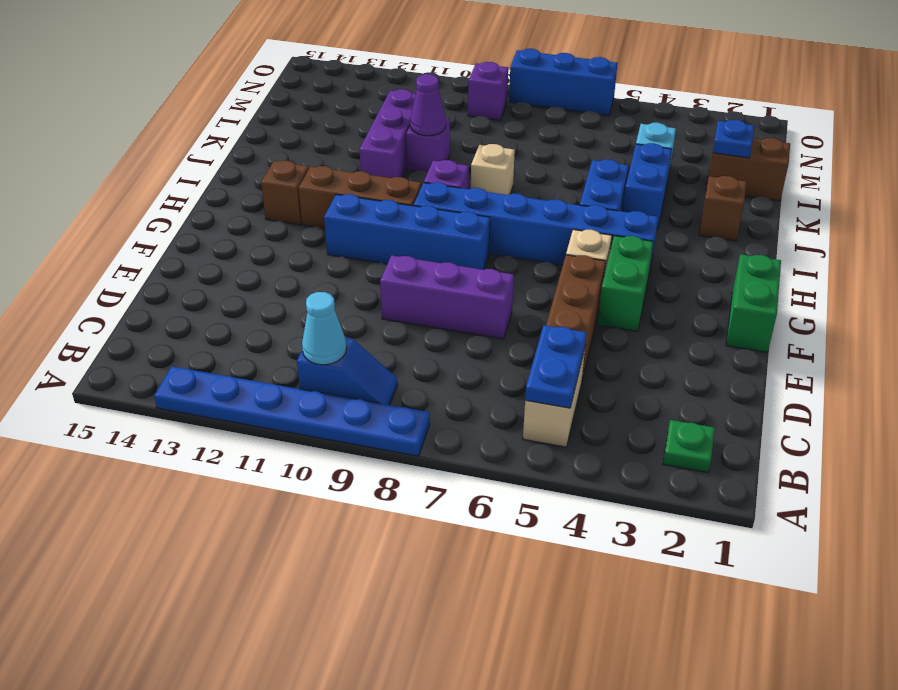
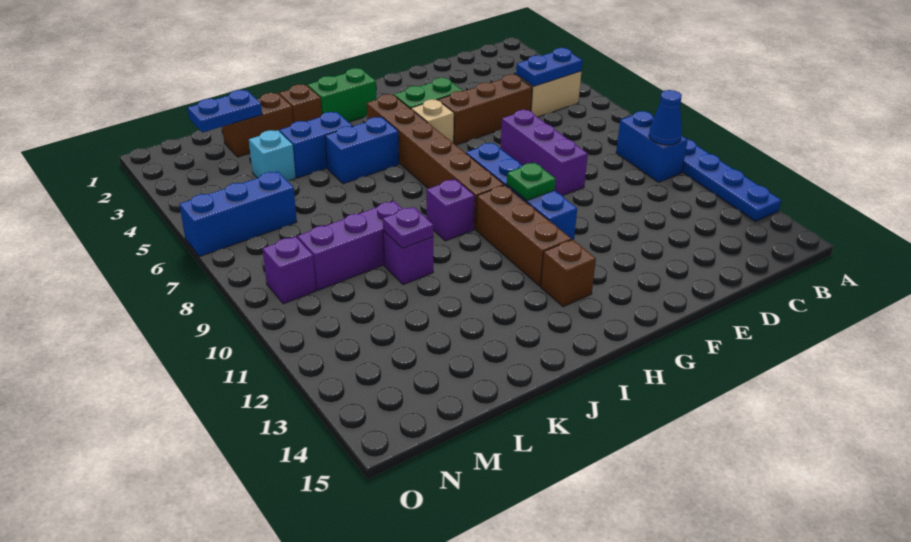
green 1x1 plate [663,420,715,472] -> green 1x1 plate moved to [507,163,556,201]
blue 1x2 slope [297,338,398,405] -> blue 1x2 brick [616,111,688,182]
cyan 1x1 cone [302,292,347,365] -> blue 1x1 cone [649,90,682,145]
green 1x2 brick [726,254,781,352] -> green 1x2 brick moved to [308,68,377,122]
blue 1x6 brick [414,182,658,272] -> brown 1x6 brick [367,94,504,229]
tan 1x1 brick [471,144,515,195] -> none
purple 1x3 brick [359,89,416,178] -> purple 1x3 brick moved to [297,201,403,290]
purple 1x1 cone [410,74,446,136] -> purple 1x1 plate [383,207,433,248]
brown 1x2 brick [706,138,790,201] -> brown 1x2 brick turned to [222,93,293,157]
blue 1x1 plate [713,120,754,158] -> blue 1x2 plate [188,90,262,133]
blue 1x3 brick [509,49,618,116] -> blue 1x3 brick turned to [180,172,297,257]

